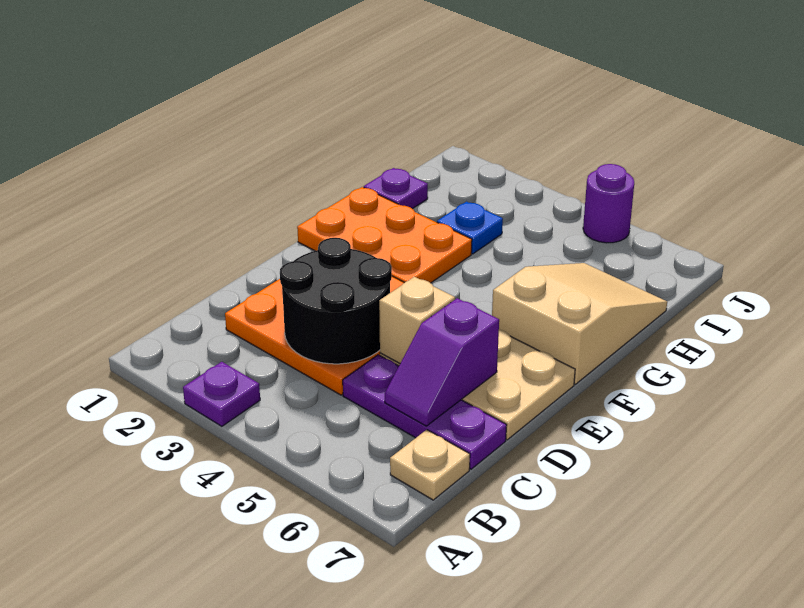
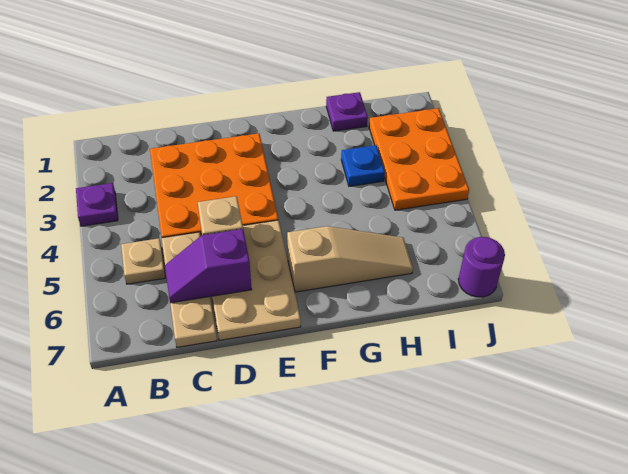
tan 1x1 plate [390,430,470,500] -> tan 1x1 plate moved to [121,238,165,284]
black 2x2 round brick [280,238,392,364] -> none
purple 1x3 plate [343,355,507,469] -> tan 1x3 plate [162,232,217,347]
orange 2x3 plate [297,187,472,283] -> orange 2x3 plate moved to [369,108,469,210]
tan 2x3 slope [492,263,667,384] -> tan 1x3 slope [287,226,413,292]
purple 1x1 round brick [583,164,634,243] -> purple 1x1 round brick moved to [458,237,505,297]

